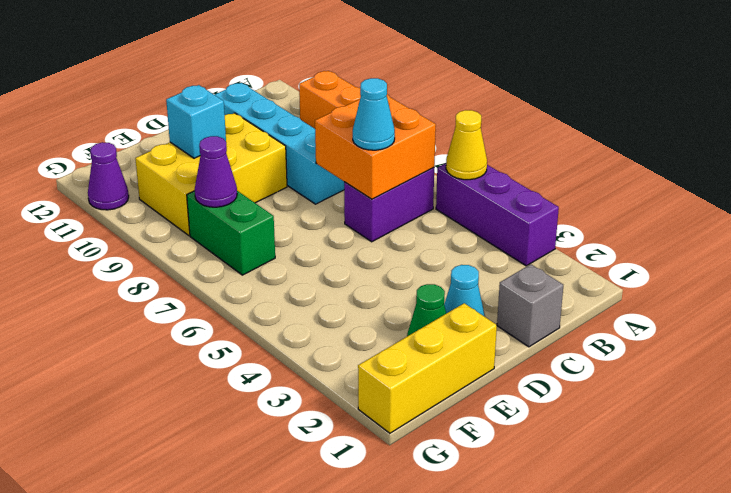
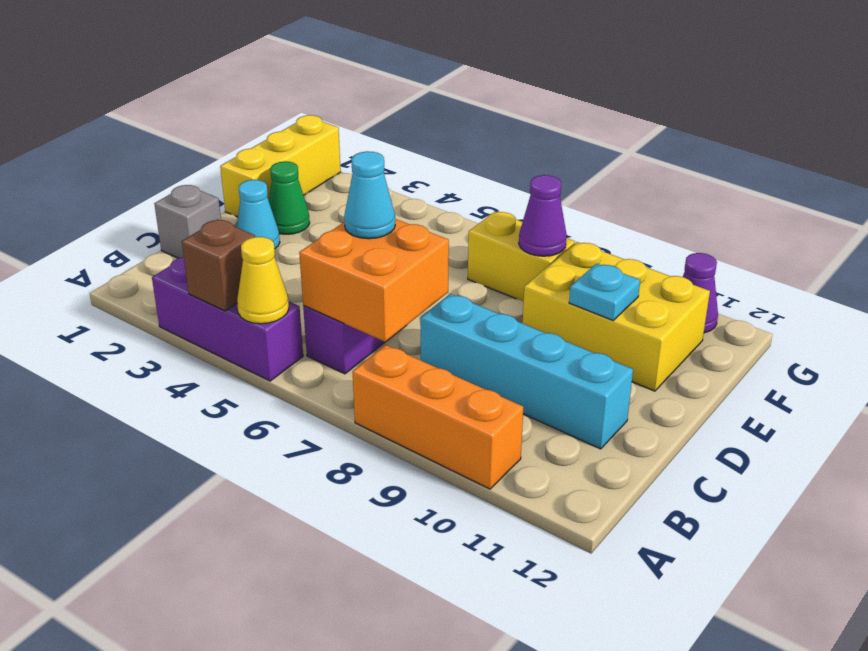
none -> brown 1x1 brick [182,219,255,311]
yellow 2x3 brick [135,113,287,235] -> yellow 2x3 brick turned to [523,242,710,391]
cyan 1x1 brick [166,85,226,158] -> cyan 1x1 plate [569,264,640,320]
green 1x2 brick [187,191,275,275] -> yellow 1x2 brick [468,212,575,301]

